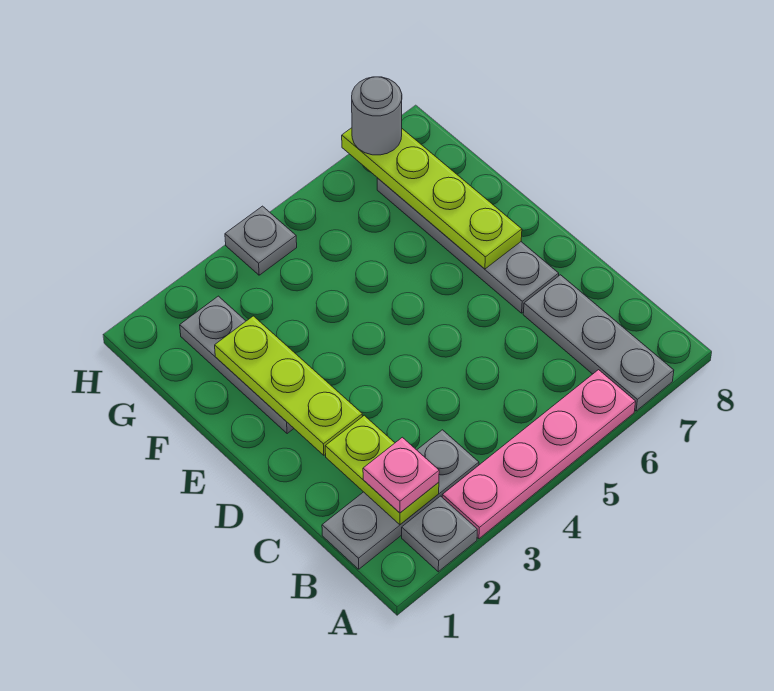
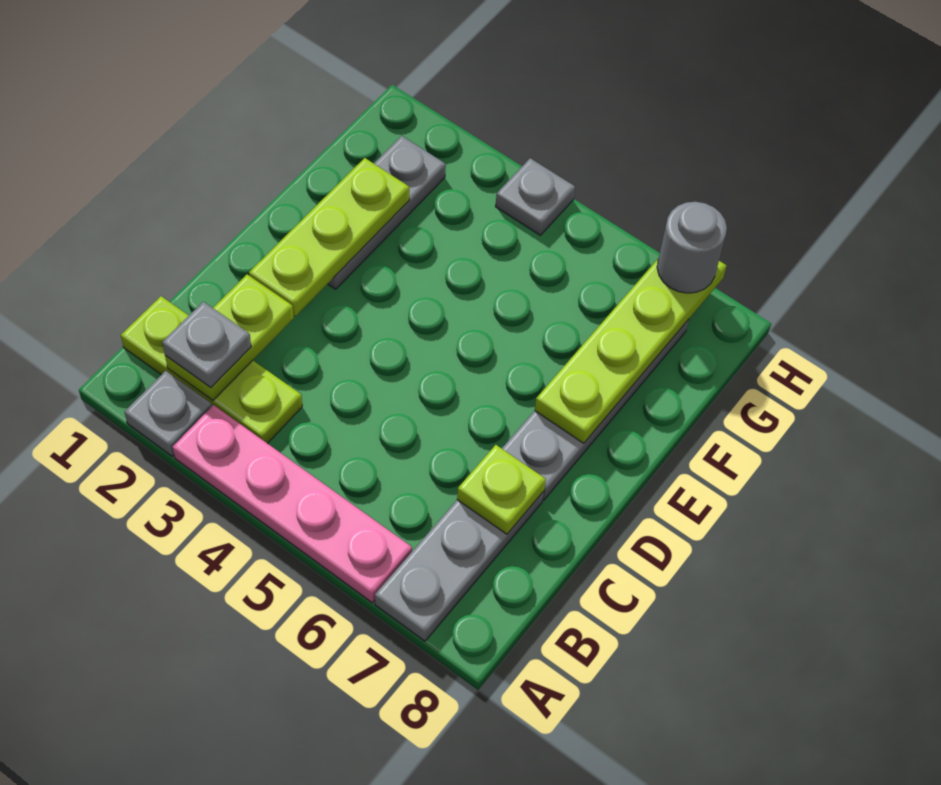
grey 1x3 plate [322,430,479,569] -> lime 1x3 plate [121,296,302,444]
pink 1x1 plate [363,437,439,513] -> grey 1x1 plate [162,302,251,387]
none -> lime 1x1 plate [457,445,546,534]

